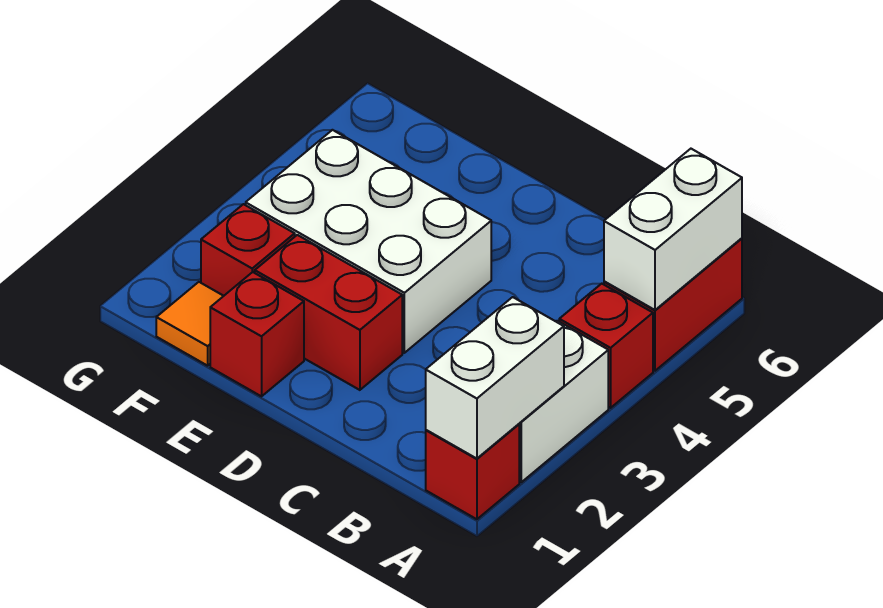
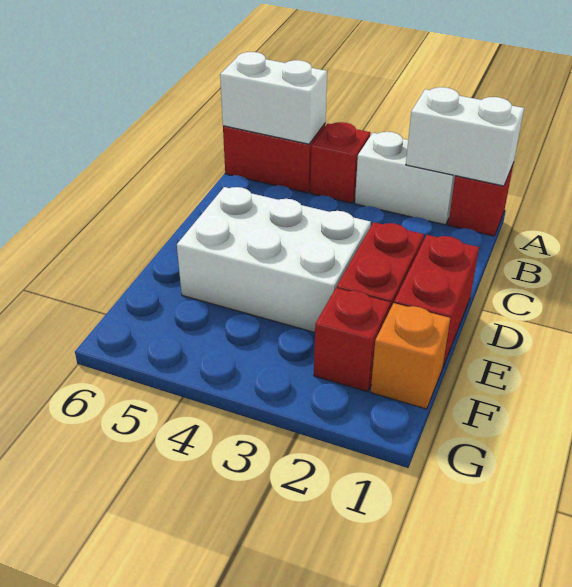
white 2x3 brick [246,130,491,353] -> white 2x3 brick turned to [177,187,371,332]
red 1x1 brick [210,272,304,396] -> red 1x2 brick [394,235,479,367]
orange 1x1 tile [156,282,223,366] -> orange 1x1 brick [371,303,450,409]

